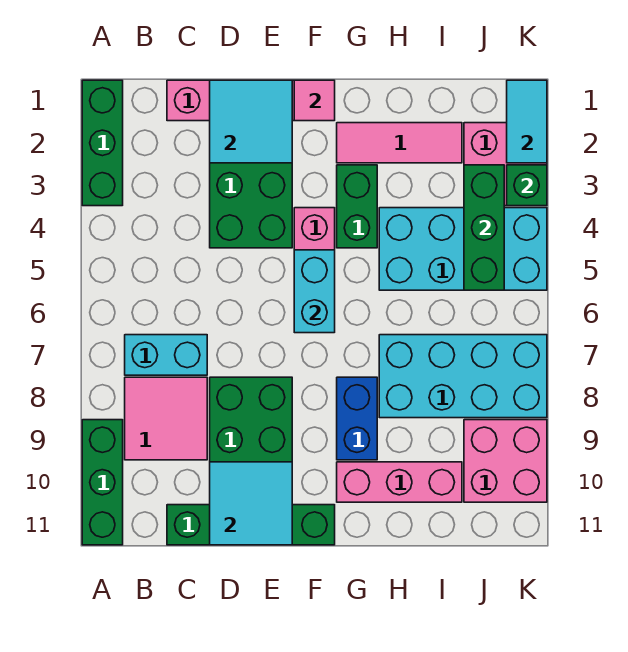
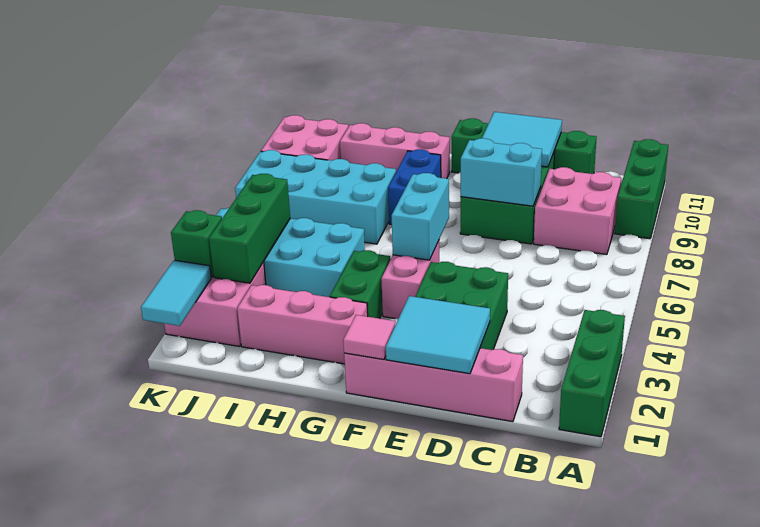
cyan 1x2 brick [125,335,207,375] -> cyan 1x2 brick moved to [461,138,542,206]
pink 2x2 tile [125,377,207,460] -> pink 2x2 brick [534,167,621,254]
pink 1x3 tile [337,123,462,163] -> pink 1x3 brick [237,285,368,364]

